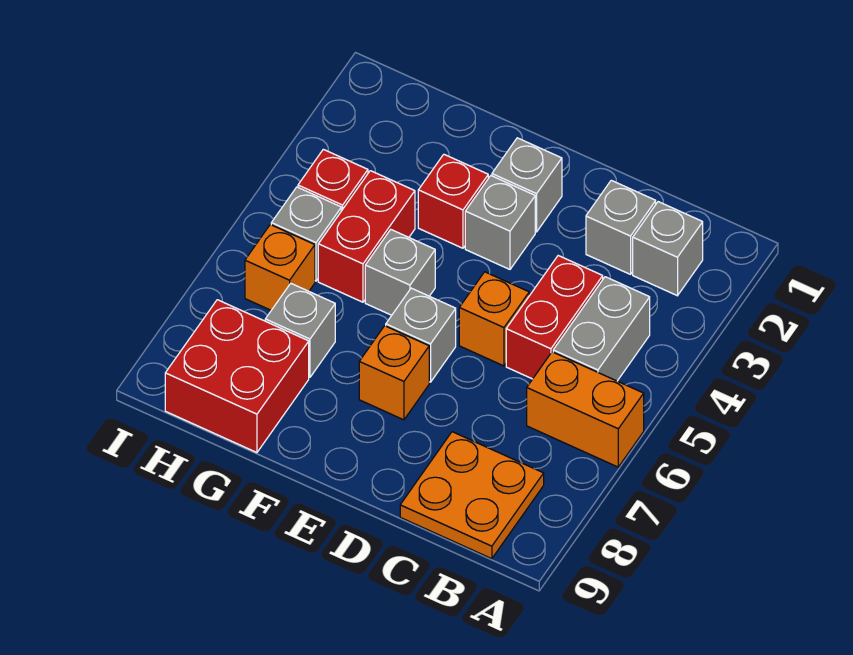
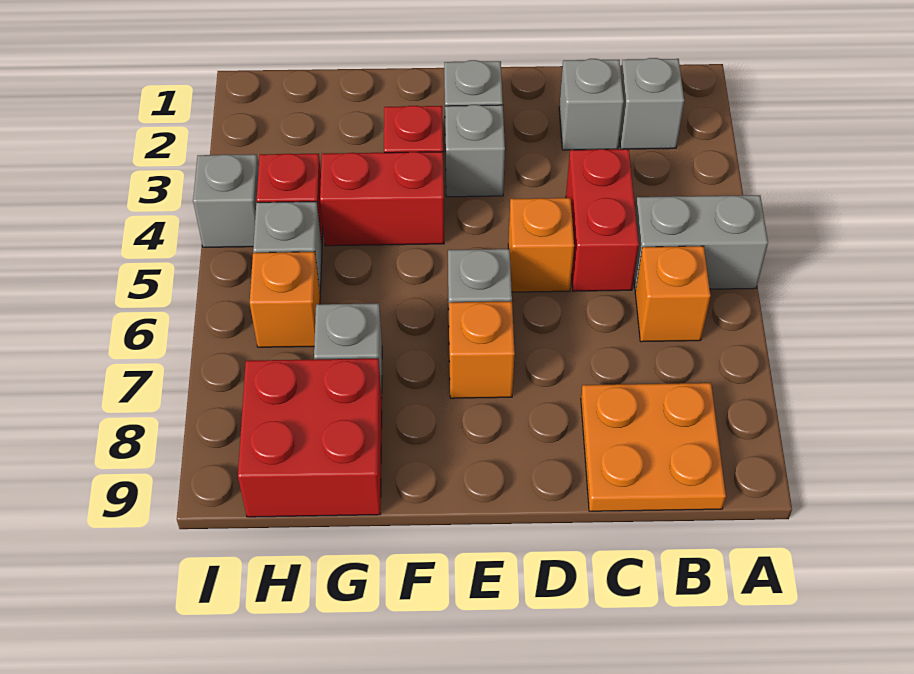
orange 1x2 brick [527,352,644,467] -> orange 1x1 brick [635,246,711,342]
grey 1x2 brick [553,277,650,381] -> grey 1x2 brick turned to [634,195,768,290]
grey 1x1 brick [365,230,435,315] -> grey 1x1 brick moved to [193,154,259,247]
red 1x2 brick [318,171,415,302] -> red 1x2 brick turned to [320,152,444,246]

